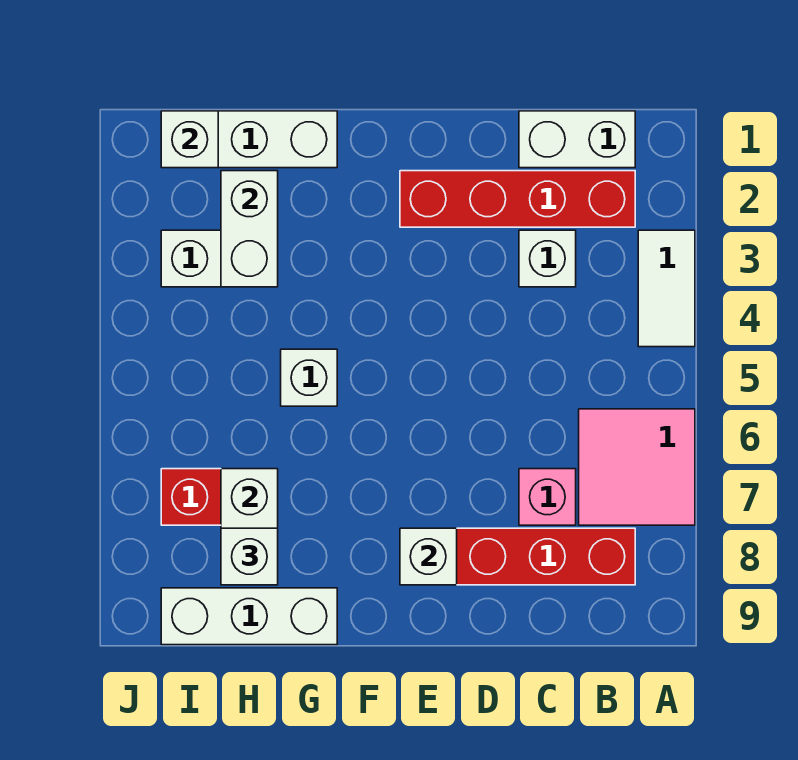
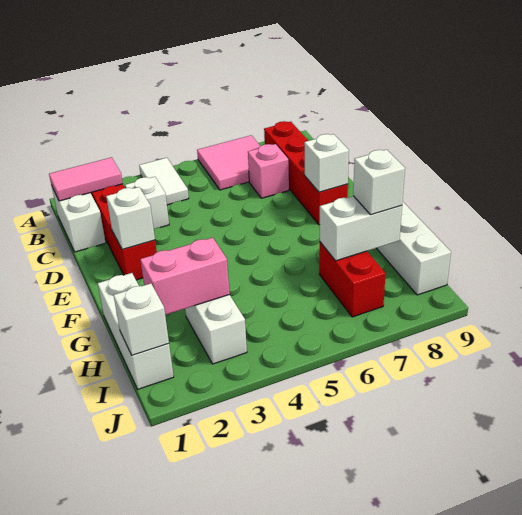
white 1x2 tile [638,230,695,347] -> white 1x2 tile turned to [139,158,189,205]
none -> pink 1x2 tile [49,157,123,201]
white 1x1 brick [281,349,337,406] -> white 1x1 brick moved to [106,187,155,250]
white 1x2 brick [221,171,278,287] -> pink 1x2 brick [140,238,230,315]

